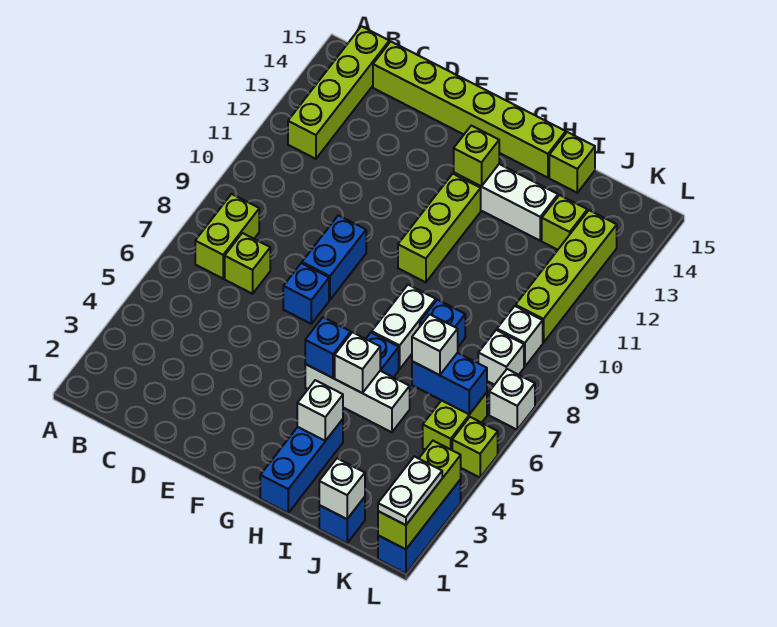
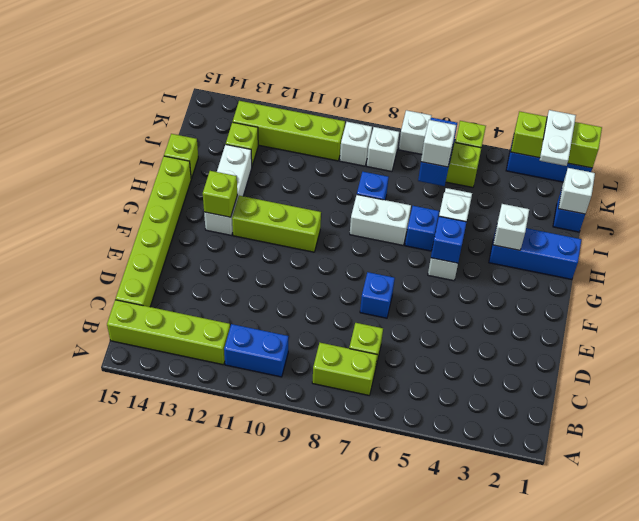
blue 1x2 brick [302,215,366,300] -> blue 1x2 brick moved to [224,324,288,377]
white 1x2 plate [378,456,442,525] -> white 1x2 plate turned to [540,110,576,166]

